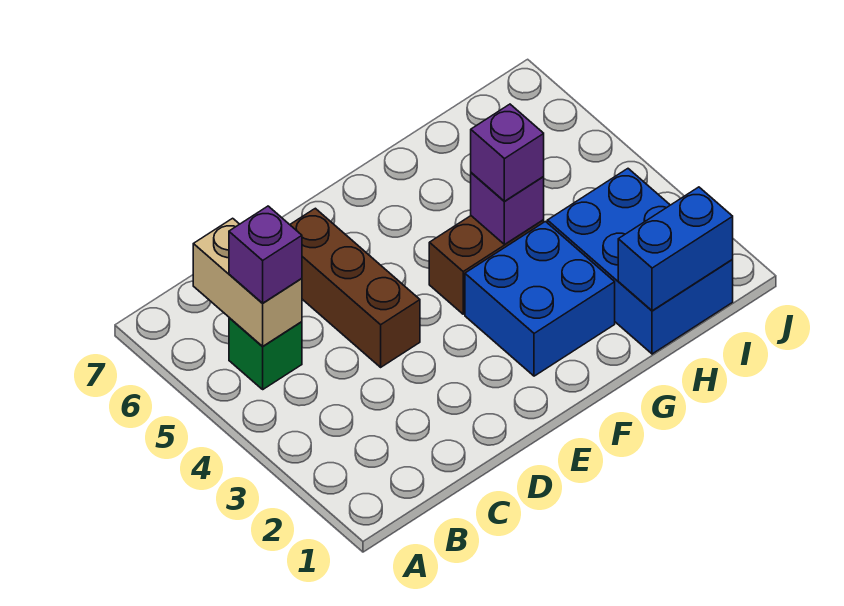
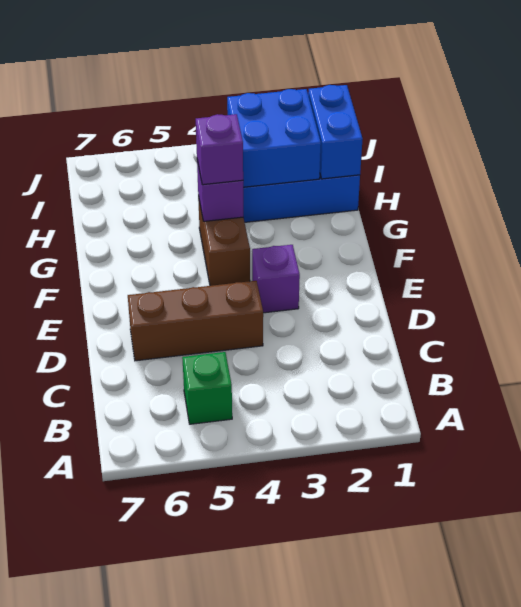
tan 1x2 brick [193,218,302,347] -> none
purple 1x1 brick [229,206,302,303] -> purple 1x1 brick moved to [252,245,300,313]
blue 2x2 brick [465,222,615,376] -> blue 2x2 brick moved to [227,89,321,187]

